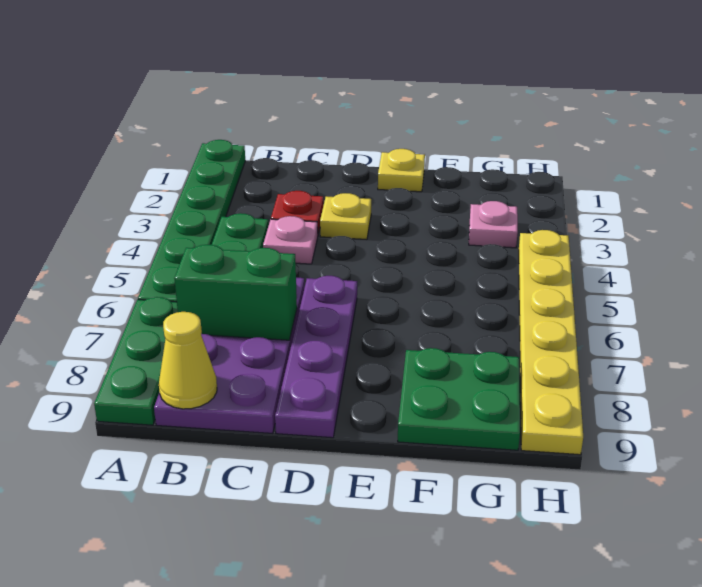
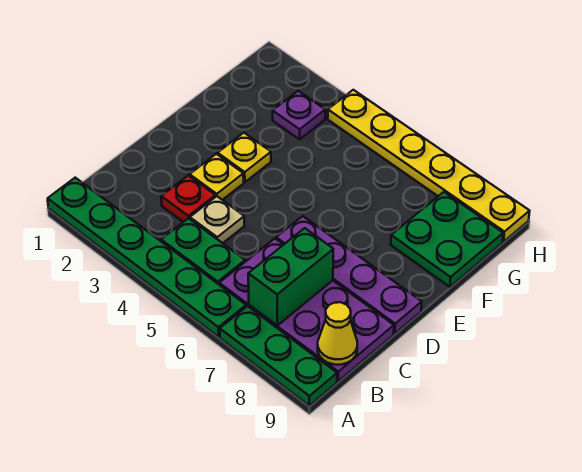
pink 1x1 plate [263,216,318,264] -> tan 1x1 plate [190,196,244,243]
yellow 1x1 plate [378,149,425,192] -> yellow 1x1 plate moved to [218,133,271,182]
pink 1x1 plate [469,201,518,248] -> purple 1x1 plate [273,91,325,139]

